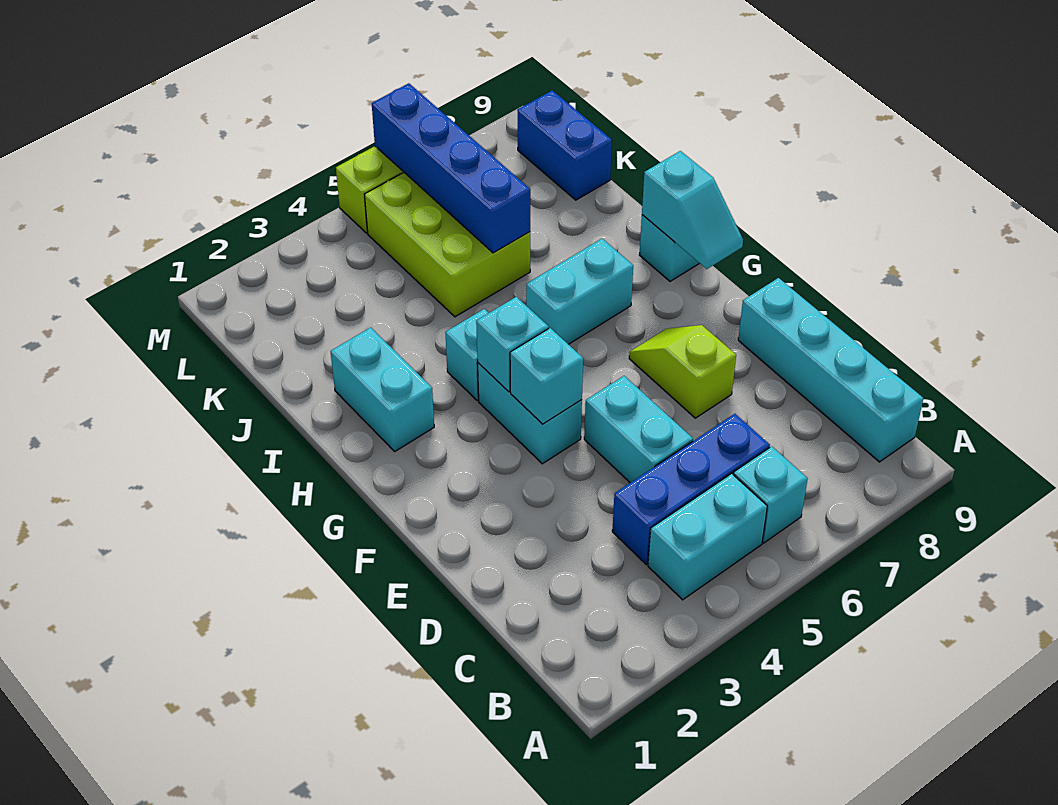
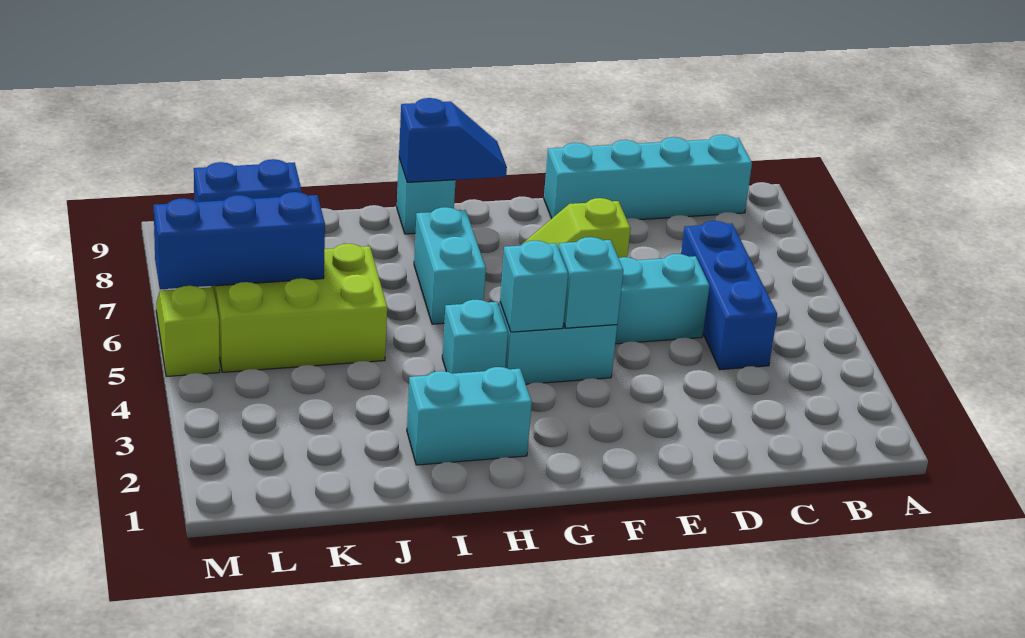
cyan 1x2 brick [648,474,767,600] -> none
cyan 1x1 brick [733,446,808,543] -> none
cyan 1x2 slope [642,151,743,269] -> blue 1x2 slope [399,98,507,182]
blue 1x4 brick [372,83,530,253] -> blue 1x3 brick [154,192,325,289]

